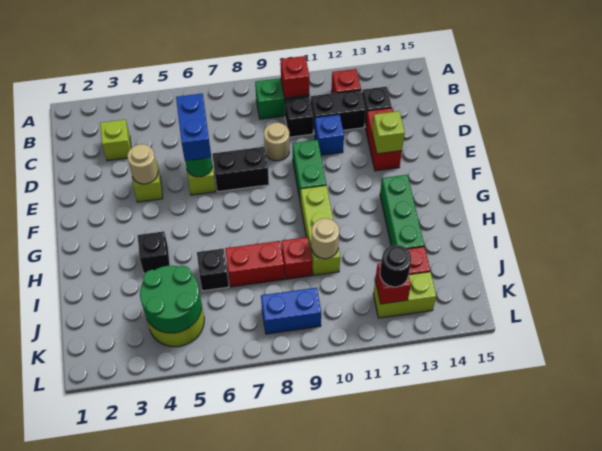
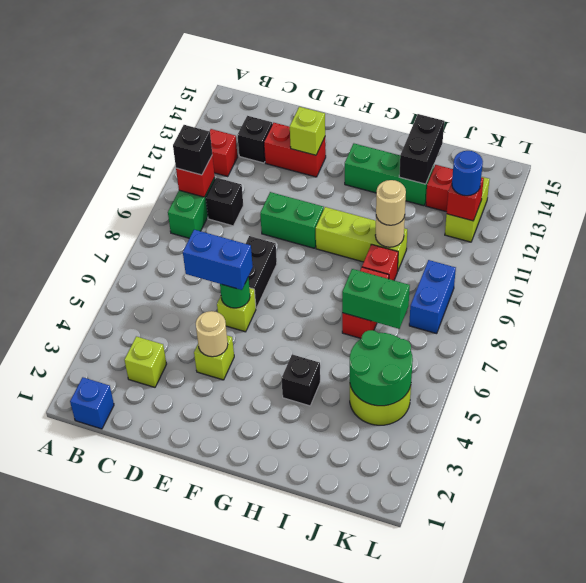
black 1x2 brick [311,90,366,134] -> black 1x2 brick moved to [399,114,444,184]
tan 1x1 round brick [264,123,289,161] -> tan 1x1 round brick moved to [376,180,406,225]
blue 1x1 brick [315,114,344,155] -> blue 1x1 brick moved to [70,377,114,429]
black 1x1 brick [197,249,229,291] -> black 1x1 brick moved to [173,125,212,175]
none -> green 1x2 brick [342,269,410,329]
black 1x1 round brick [380,245,411,287] -> blue 1x1 round brick [452,151,483,196]

